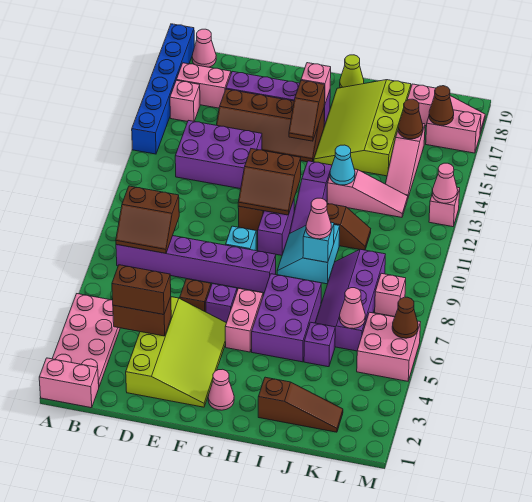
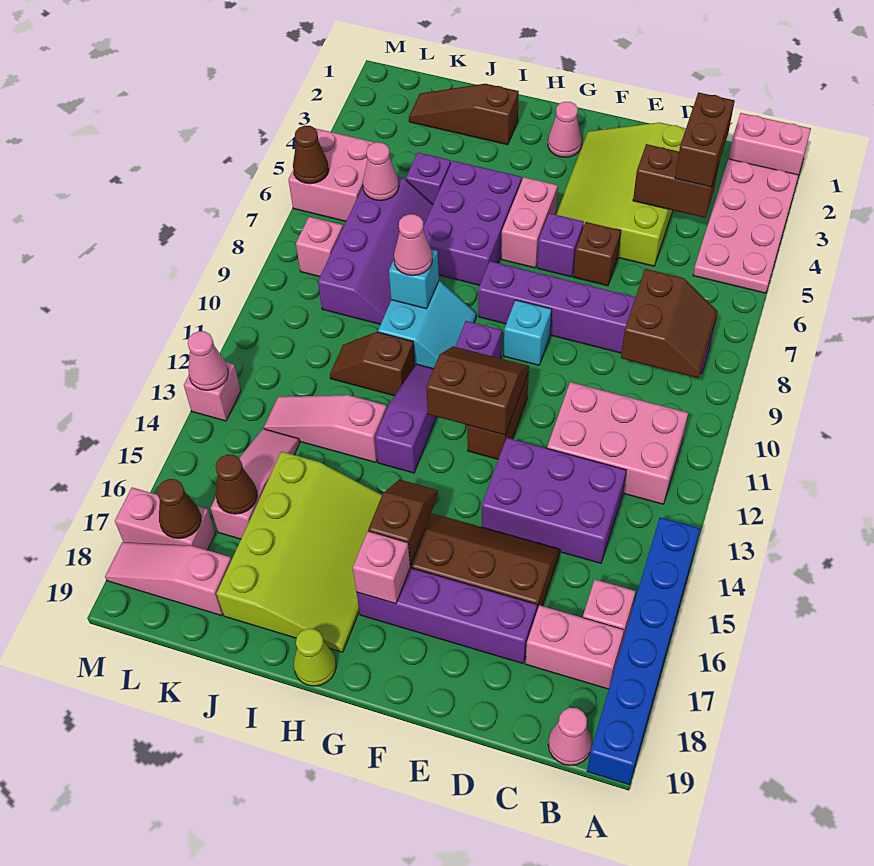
brown 2x2 slope [116,186,179,253] -> brown 2x2 slope turned to [621,269,718,378]
none -> pink 2x3 brick [547,382,688,504]
brown 1x2 brick [112,265,171,315] -> brown 1x2 brick turned to [675,92,735,187]
cyan 1x1 cone [330,145,355,185] -> none

